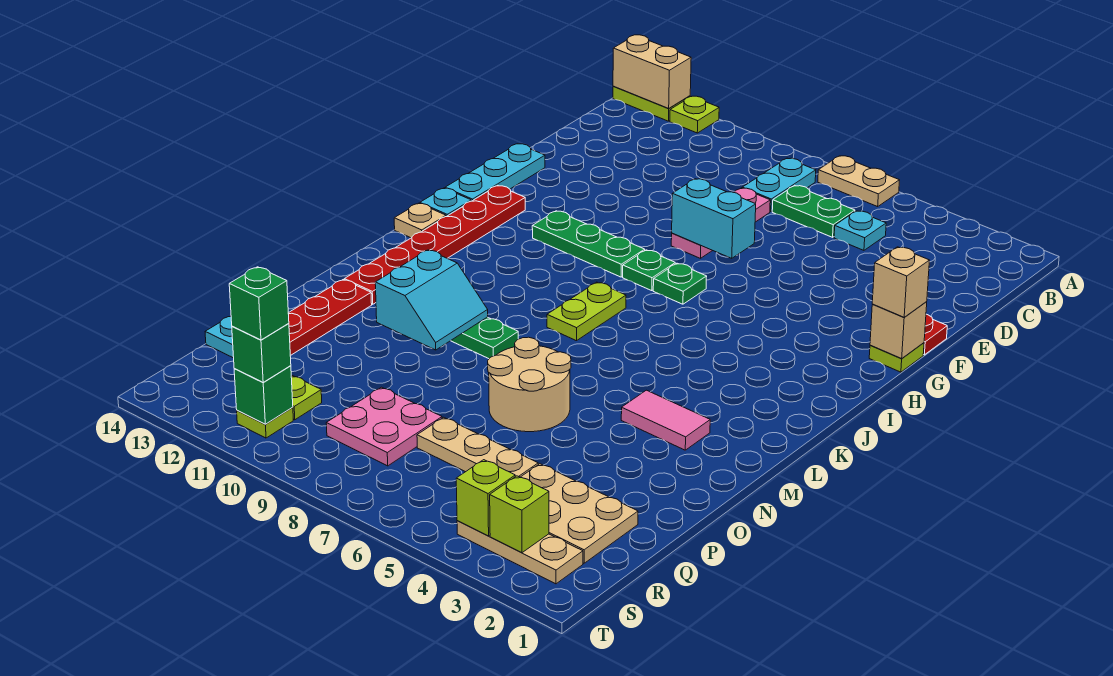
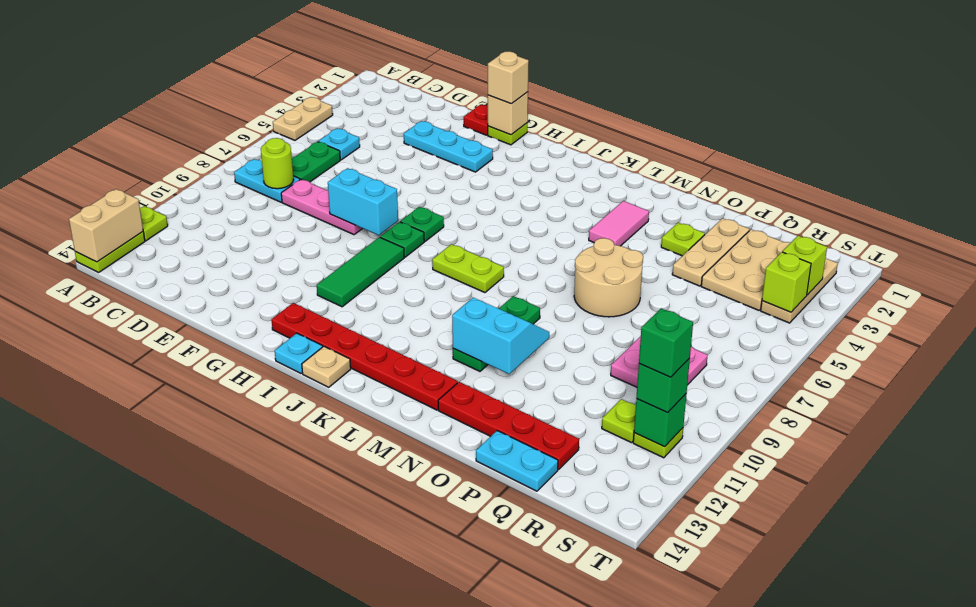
tan 1x2 plate [818,156,900,207] -> tan 1x2 plate moved to [273,97,333,140]
none -> lime 1x1 round brick [261,138,293,189]
cyan 1x2 brick [672,179,756,258] -> cyan 1x2 brick turned to [328,168,398,235]
cyan 1x3 plate [445,144,545,201] -> cyan 1x3 plate moved to [404,121,493,172]
green 1x3 plate [532,211,645,277] -> green 1x3 tile [317,237,404,307]
none -> lime 1x1 plate [661,223,705,256]
tan 1x3 plate [417,417,538,477] -> tan 1x3 plate moved to [672,218,749,286]

